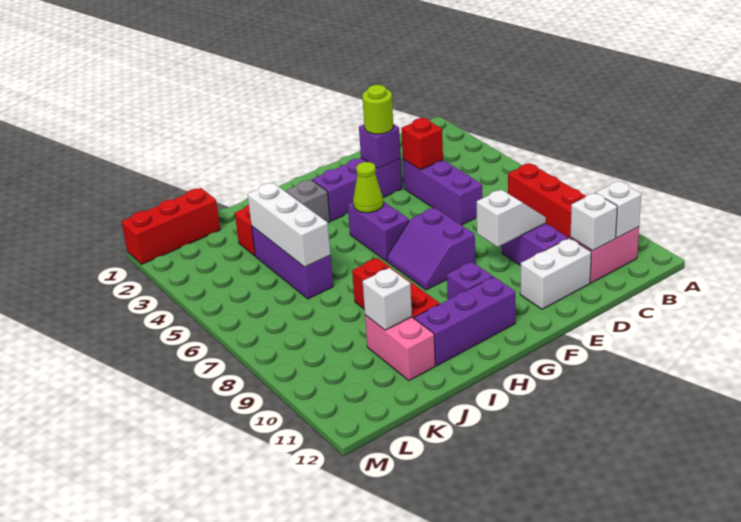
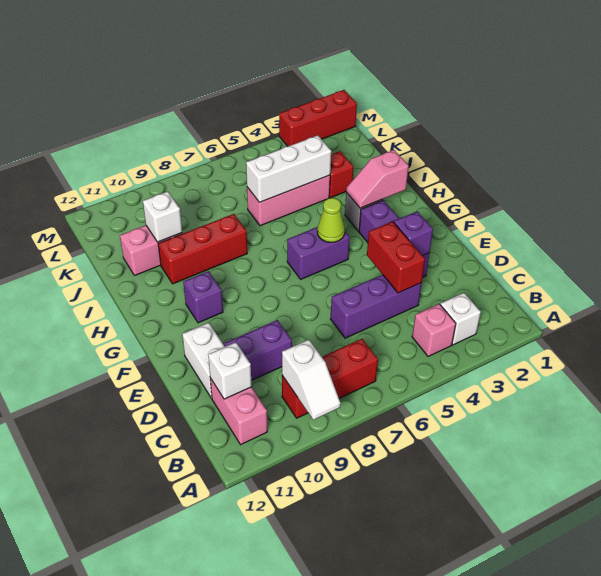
none -> pink 1x1 brick [412,304,456,357]
white 1x1 brick [596,181,641,238] -> white 1x1 brick moved to [440,293,481,345]
red 1x1 brick [401,118,443,170] -> red 1x2 brick [367,221,425,293]
white 1x2 slope [477,190,546,247] -> white 1x2 slope moved to [282,340,341,420]
lime 1x1 round brick [362,85,393,134] -> none
purple 2x2 slope [387,208,475,290] -> none
purple 1x3 brick [414,277,515,366] -> none
none -> pink 1x2 slope [346,150,409,208]
purple 1x3 brick [252,226,333,299] -> pink 1x3 brick [247,175,330,226]
red 1x3 brick [122,188,220,264] -> red 1x3 brick turned to [279,90,357,146]

